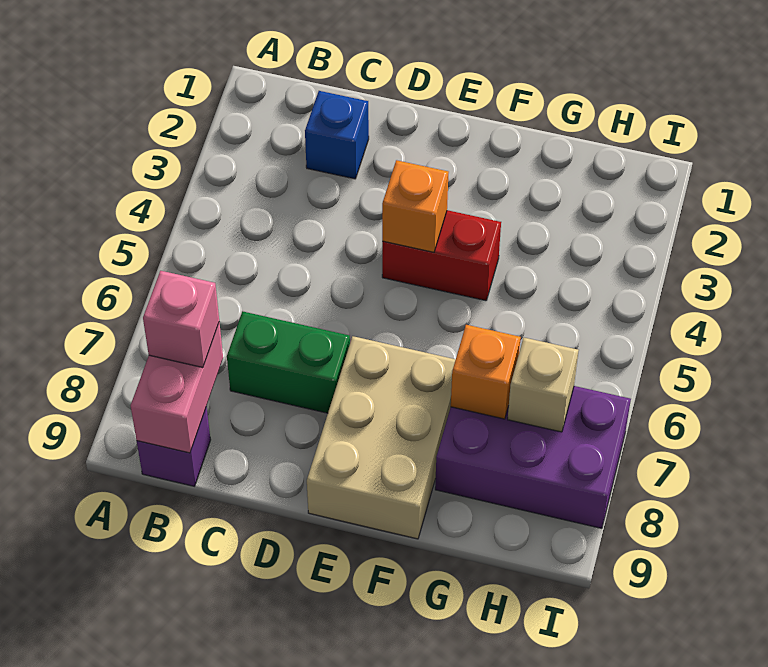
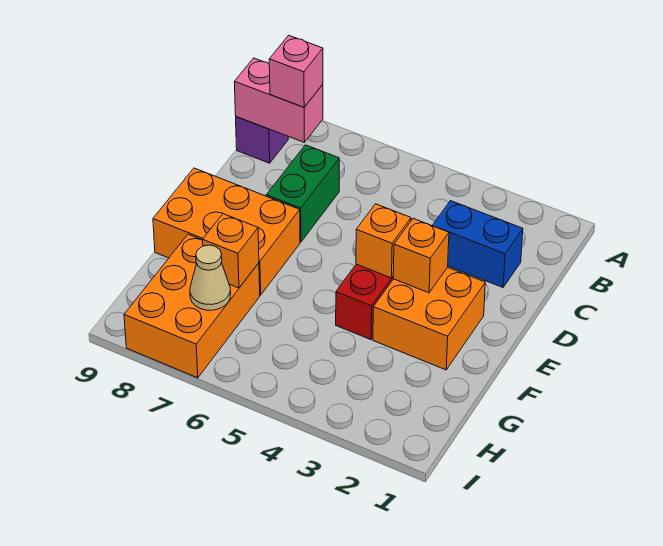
blue 1x1 brick [305,91,369,179] -> blue 1x2 brick [432,201,523,287]
none -> orange 2x2 brick [373,267,485,370]
none -> orange 1x1 brick [393,219,449,293]
tan 2x3 brick [307,336,456,539] -> orange 2x3 brick [153,168,300,295]
purple 2x3 brick [435,386,631,528] -> orange 2x3 brick [124,234,260,378]
tan 1x1 brick [508,338,579,432] -> tan 1x1 cone [190,245,231,310]

